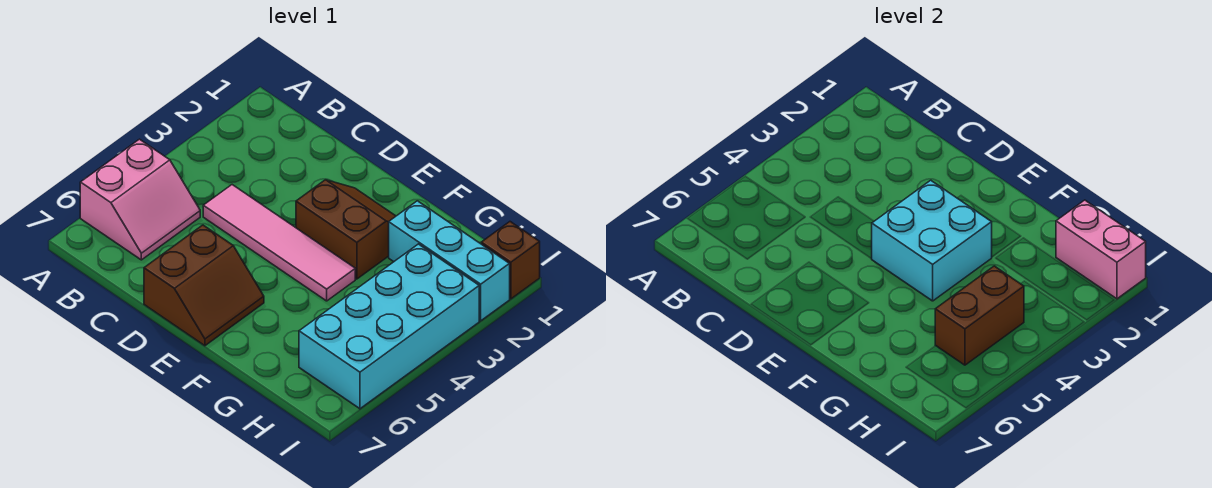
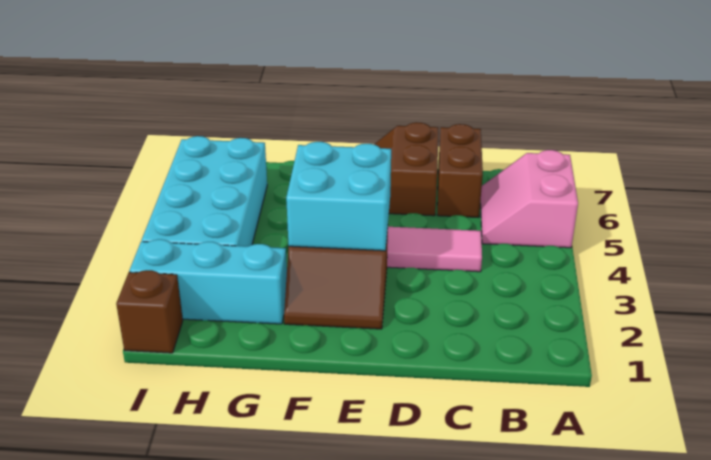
pink 1x2 brick [1056,200,1146,299] -> none
brown 1x2 brick [935,266,1024,365] -> brown 1x2 brick moved to [437,124,483,218]

